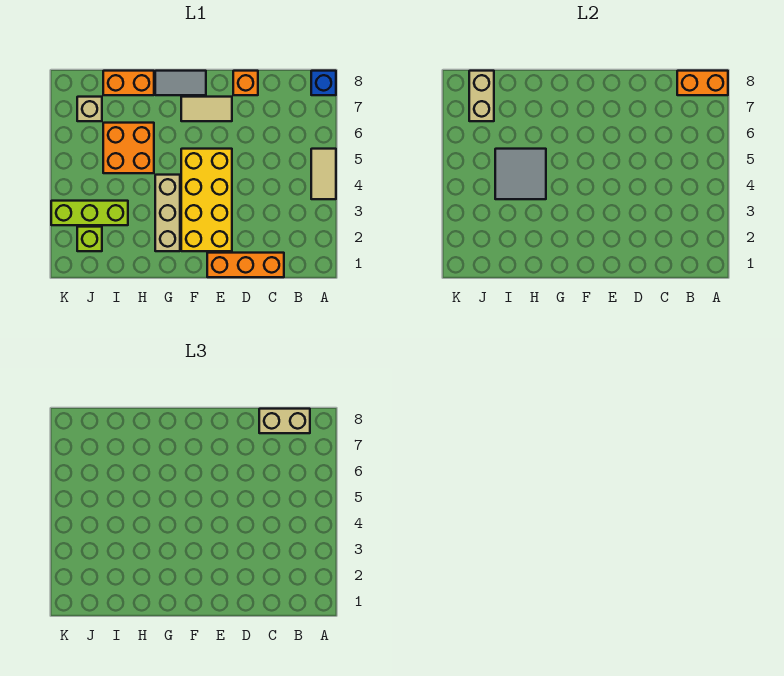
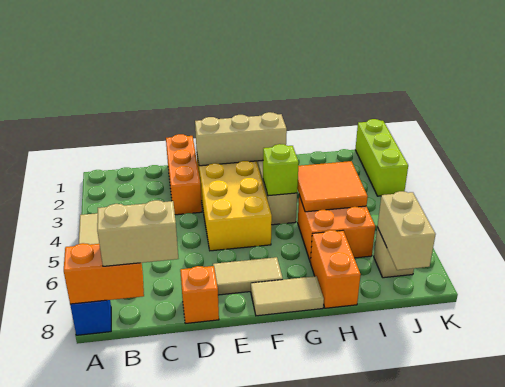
orange 1x3 brick [207,253,284,277] -> orange 1x3 brick turned to [166,134,202,215]
none -> tan 1x3 brick [195,112,287,166]
grey 1x2 tile [155,71,206,95] -> tan 1x2 tile [251,276,324,316]
grey 2x2 tile [495,149,546,199] -> orange 2x2 tile [297,161,368,212]
orange 1x2 brick [103,71,154,95] -> orange 1x2 brick turned to [311,230,361,308]
lime 1x3 brick [51,201,128,225] -> lime 1x3 brick turned to [355,119,408,196]
lime 1x1 brick [77,227,102,251] -> lime 1x1 brick moved to [263,144,299,196]

